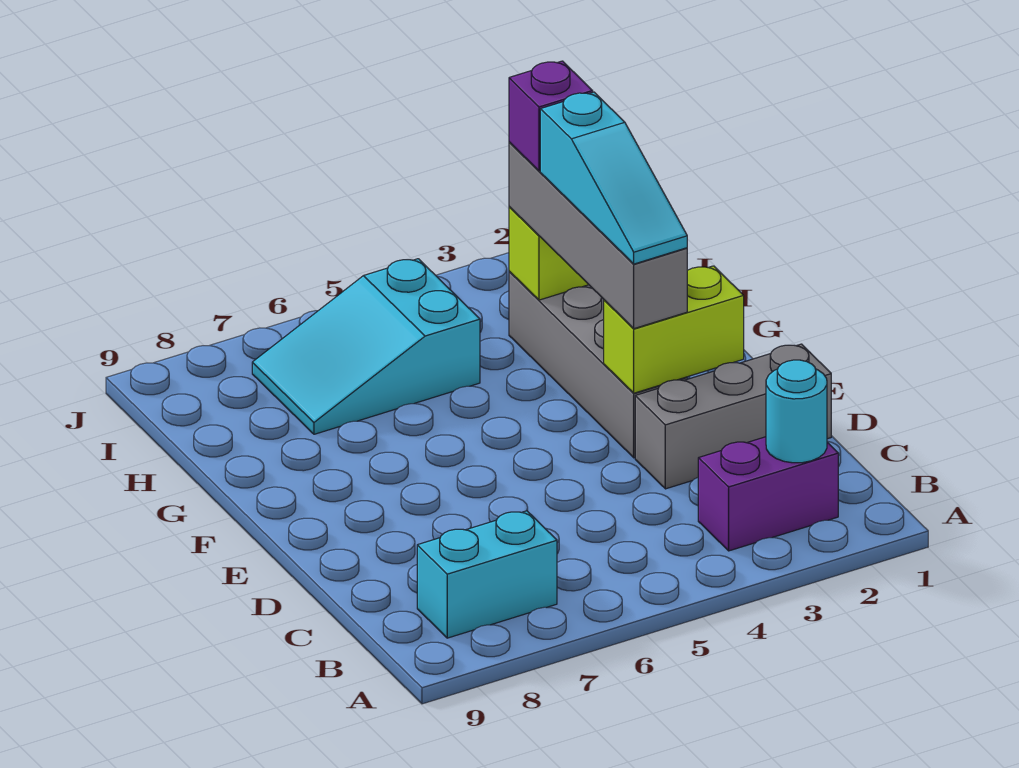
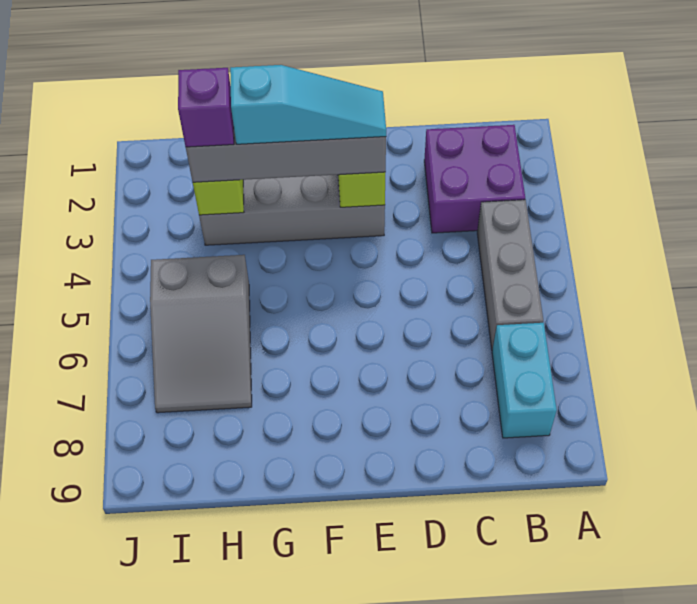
purple 1x2 brick [698,437,838,551] -> purple 2x2 brick [424,125,525,233]
cyan 1x1 round brick [766,360,827,463] -> none
grey 1x3 brick [635,344,831,489] -> grey 1x3 brick moved to [477,200,543,350]
cyan 2x3 slope [252,259,480,434] -> grey 2x3 slope [150,255,252,413]

